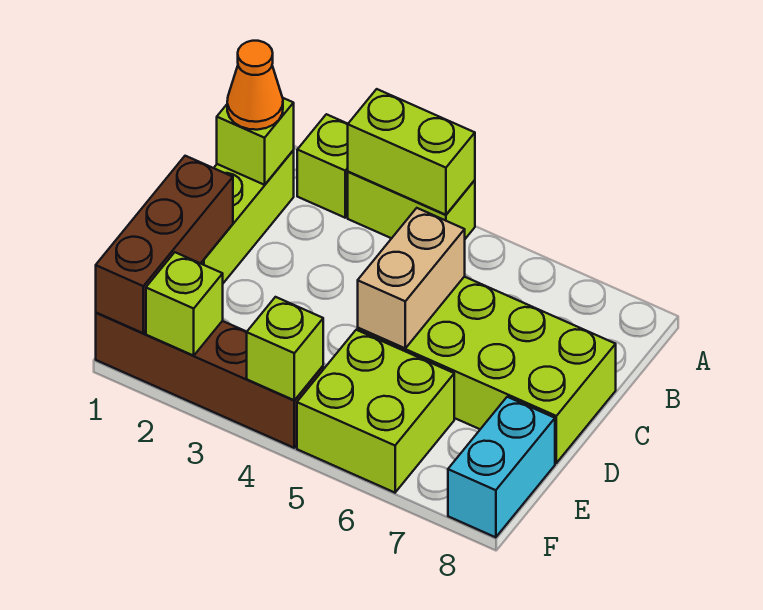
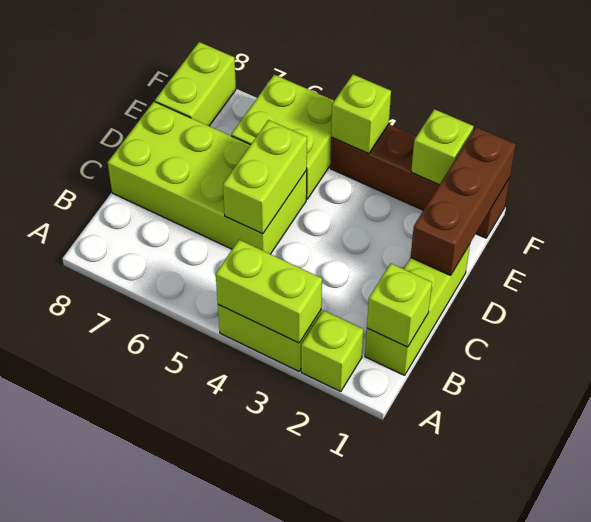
orange 1x1 cone [227,41,283,130] -> none
tan 1x2 brick [358,208,465,348] -> lime 1x2 brick [223,120,307,234]
cyan 1x2 brick [448,397,555,537] -> lime 1x2 brick [155,42,236,126]

